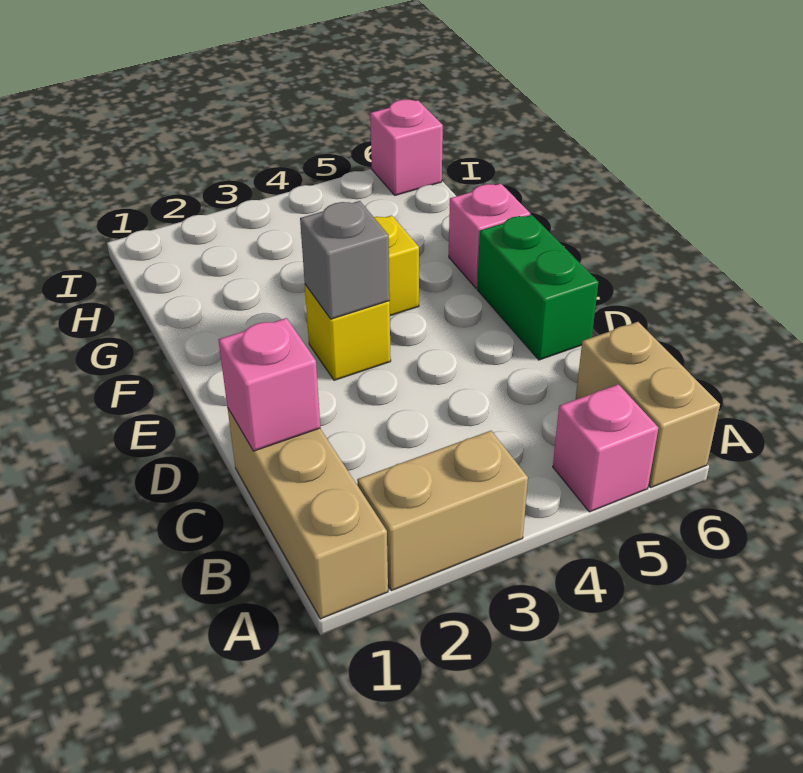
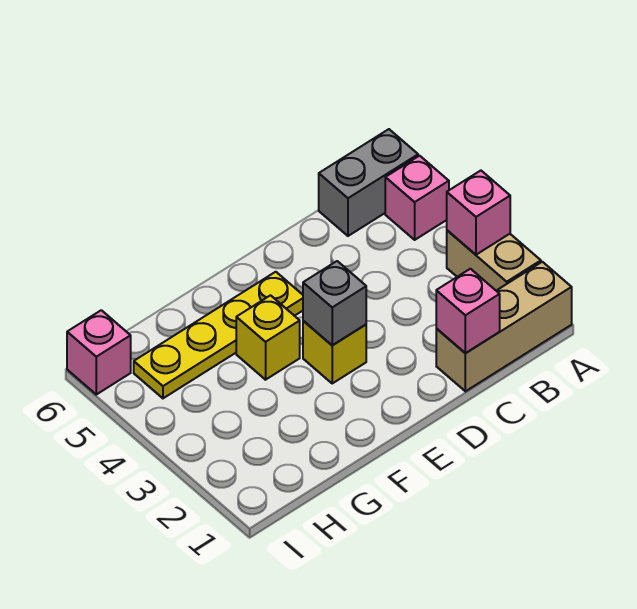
tan 1x2 brick [576,322,720,487] -> grey 1x2 brick [319,129,418,236]
green 1x2 brick [477,215,599,360] -> none
none -> yellow 1x4 plate [134,272,303,398]
pink 1x1 brick [449,183,530,288] -> pink 1x1 brick moved to [447,171,510,255]

